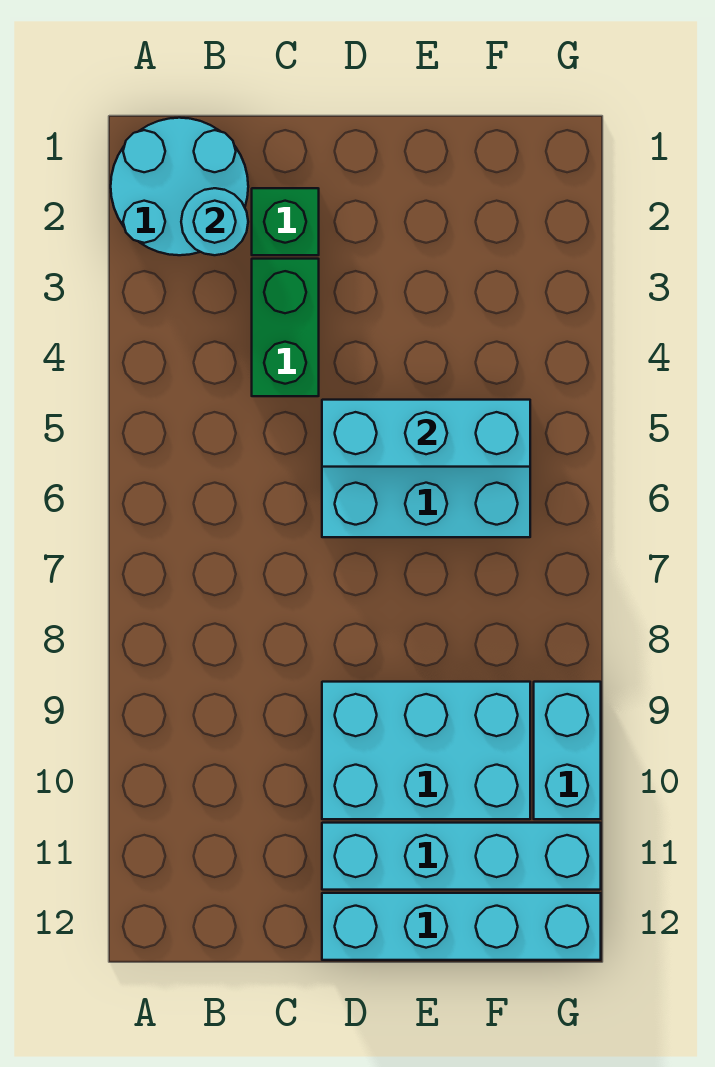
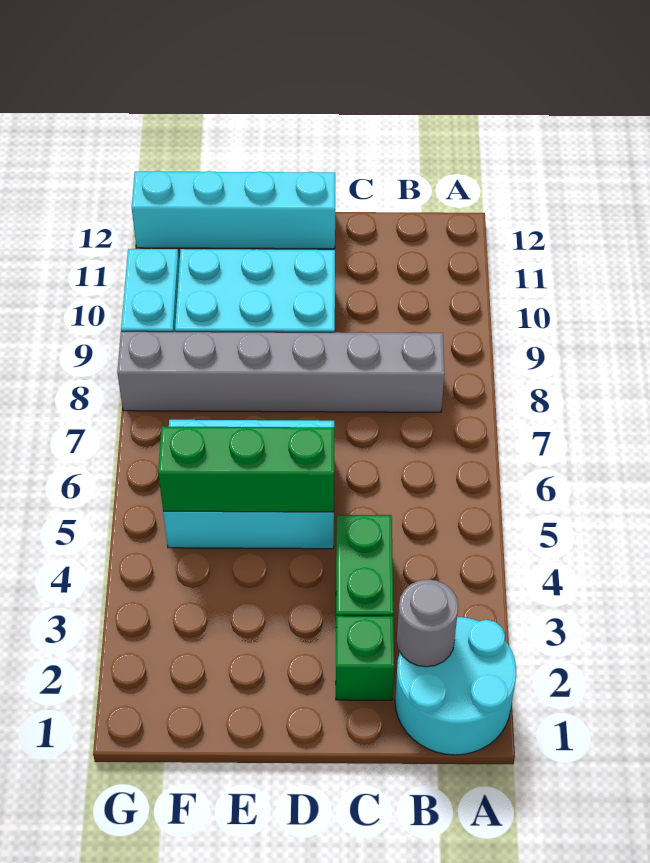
cyan 1x1 round brick [181,188,248,255] -> grey 1x1 round brick [397,580,458,667]
none -> grey 1x6 brick [117,331,444,412]
cyan 1x3 brick [322,400,530,467] -> green 1x3 brick [158,426,334,512]
cyan 1x4 brick [322,823,601,890] -> none

